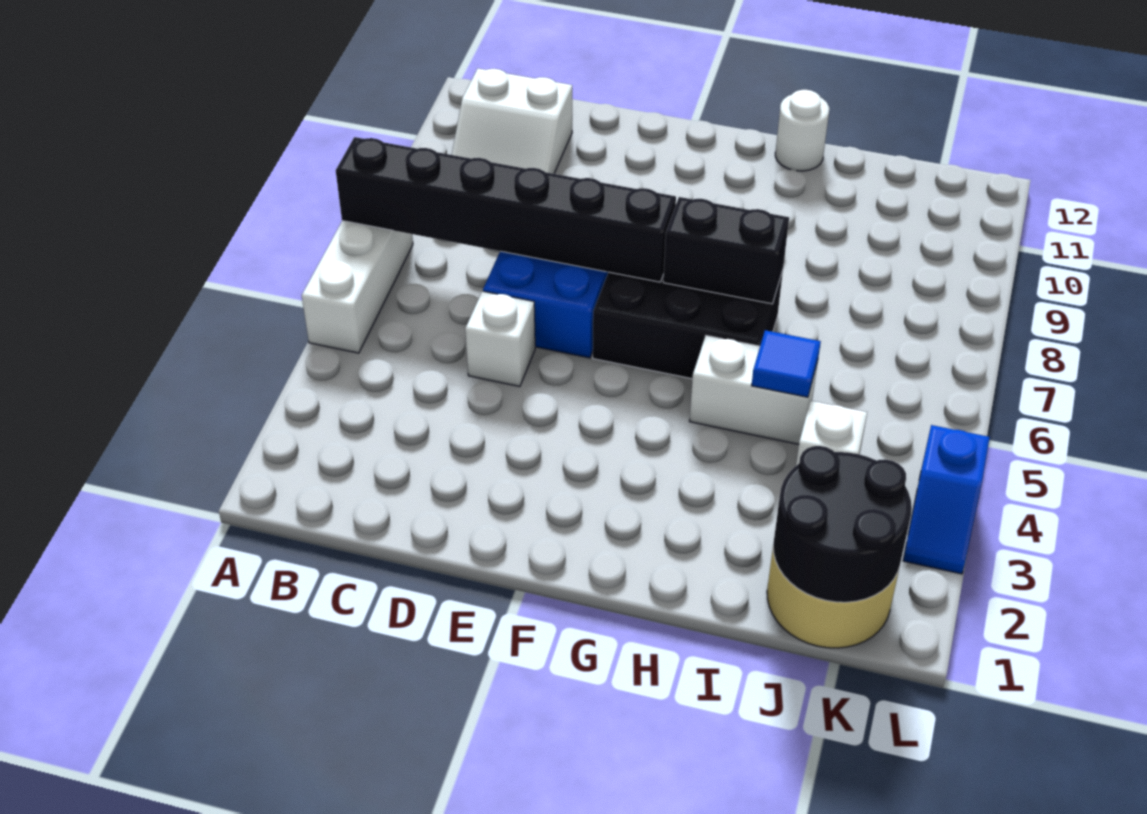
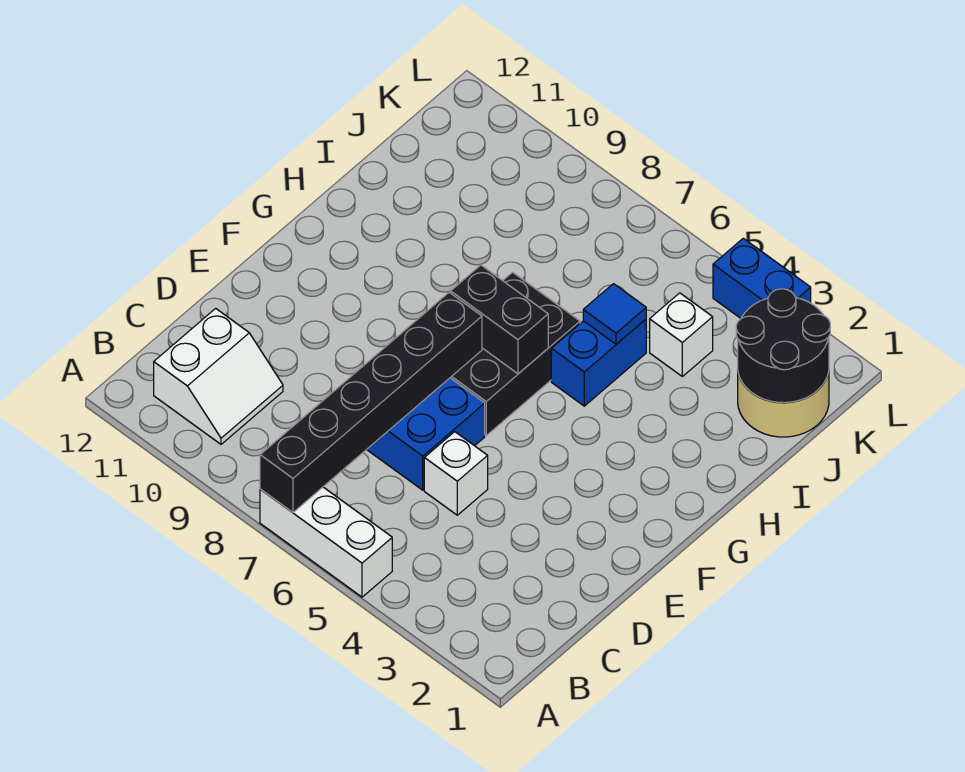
black 1x2 brick [663,197,789,304] -> black 1x2 brick turned to [451,265,548,374]
white 1x2 brick [690,336,818,444] -> blue 1x2 brick [551,319,646,406]
white 1x1 round brick [775,90,829,171] -> none
blue 1x2 slope [903,425,990,574] -> blue 1x2 brick [713,238,811,318]

